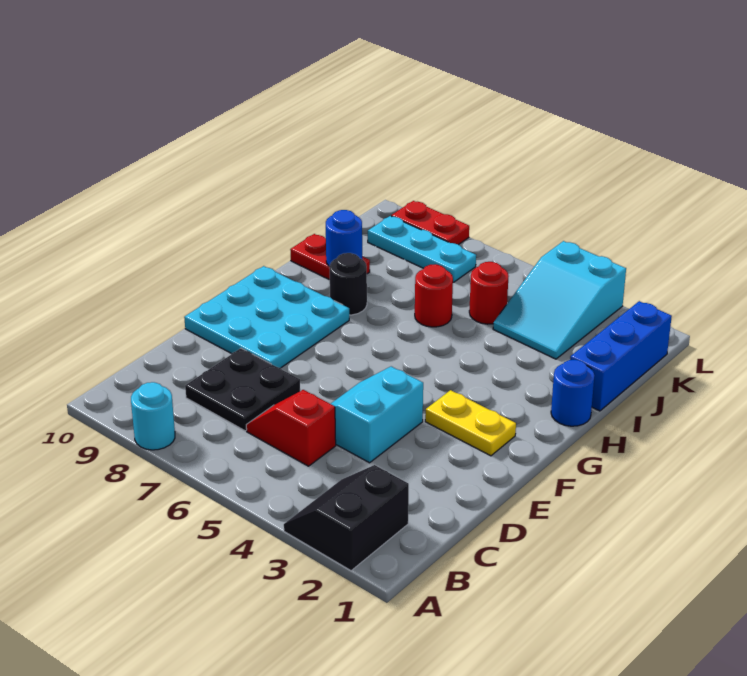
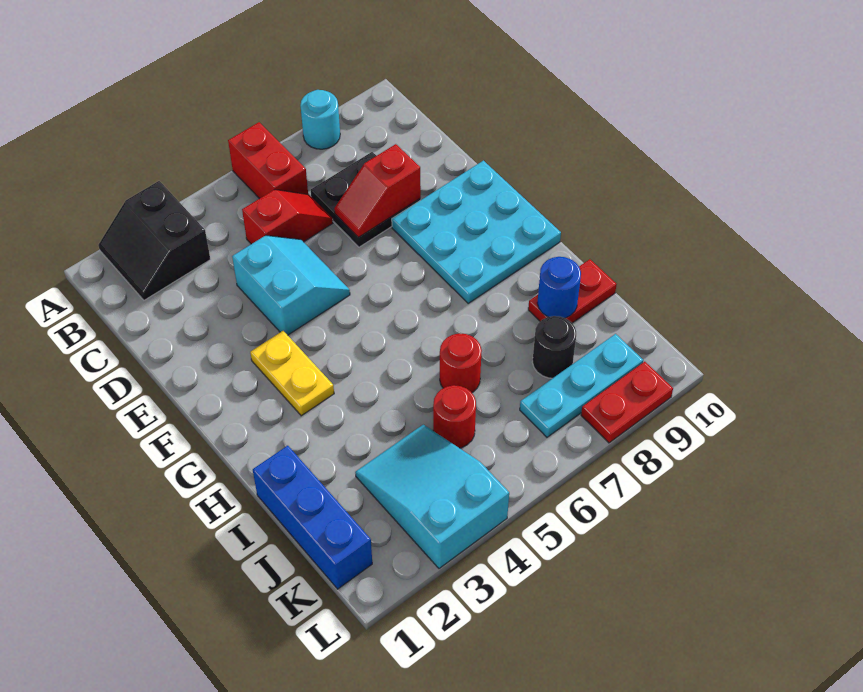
black 2x2 slope [284,465,409,571] -> black 2x2 slope turned to [99,181,210,300]
none -> red 1x2 brick [228,122,308,199]
none -> red 1x2 slope [334,144,421,237]
yellow 1x2 plate [425,390,516,456] -> yellow 1x2 plate turned to [250,331,334,416]
blue 1x1 round brick [551,360,594,426] -> none
black 1x1 round brick [330,253,367,315] -> black 1x1 round brick moved to [532,316,576,378]

